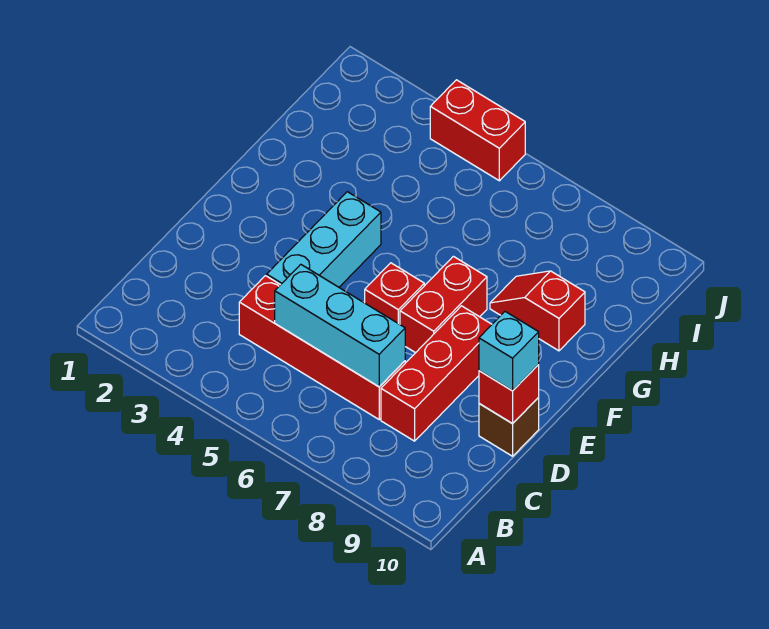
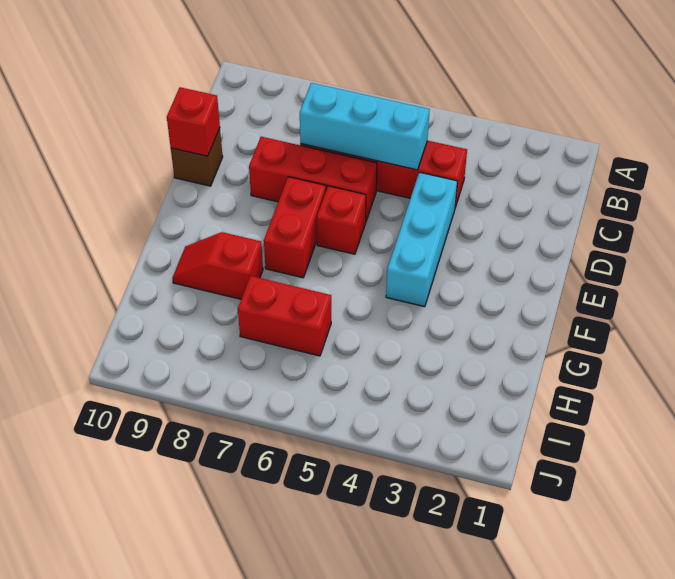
red 1x3 brick [381,306,492,441] -> red 1x3 brick turned to [249,137,377,221]
cyan 1x1 brick [479,312,539,391] -> none
red 1x2 slope [490,271,585,351] -> red 1x2 slope turned to [173,232,263,299]
red 1x2 brick [430,80,525,181] -> red 1x2 brick moved to [238,276,331,356]

